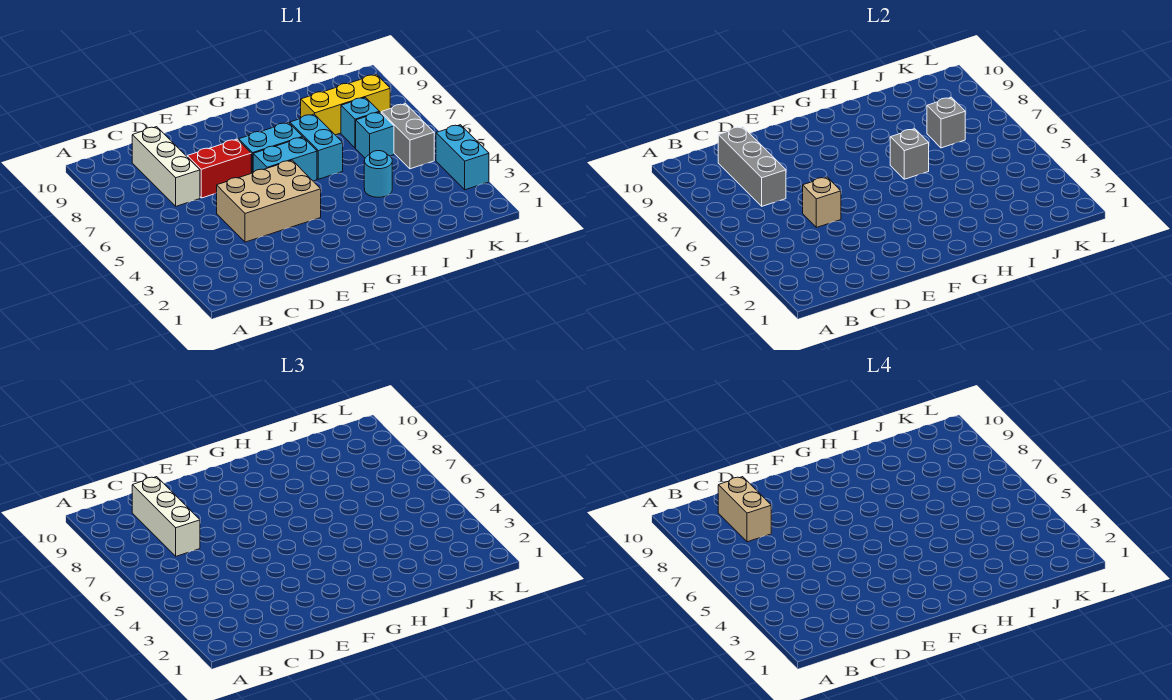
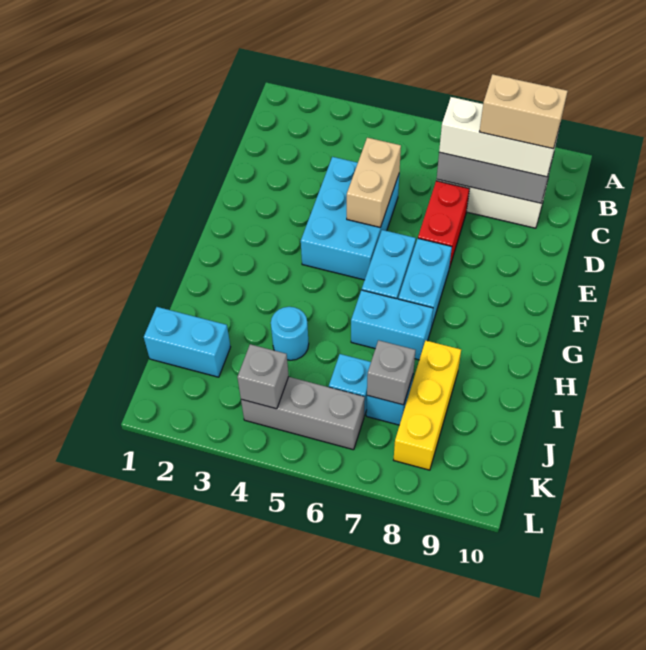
tan 2x3 brick [217,160,321,242] -> cyan 2x3 brick [301,157,399,280]
tan 1x1 brick [803,177,841,227] -> tan 1x2 brick [347,138,401,228]
grey 1x1 brick [890,129,929,179] -> grey 1x1 brick moved to [237,344,289,409]
grey 1x2 brick [381,104,434,169] -> grey 1x3 brick [241,377,365,450]
cyan 1x2 brick [436,125,489,190] -> cyan 1x2 brick moved to [144,307,230,377]

